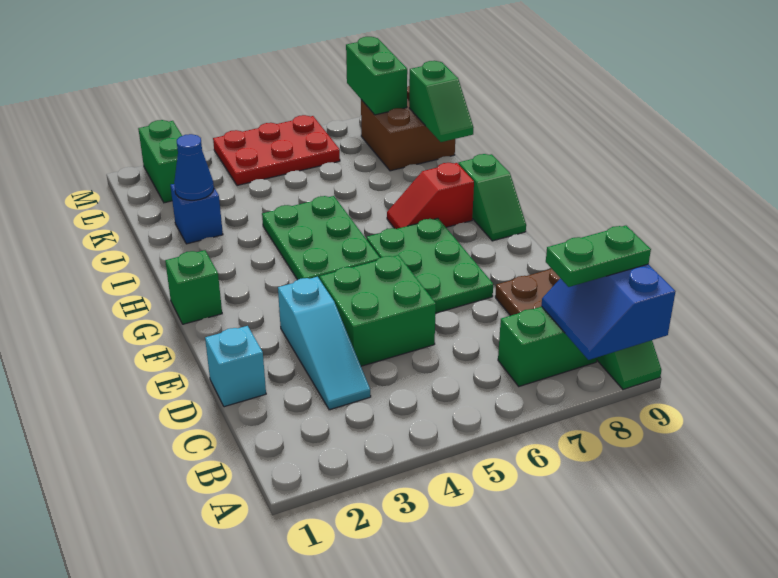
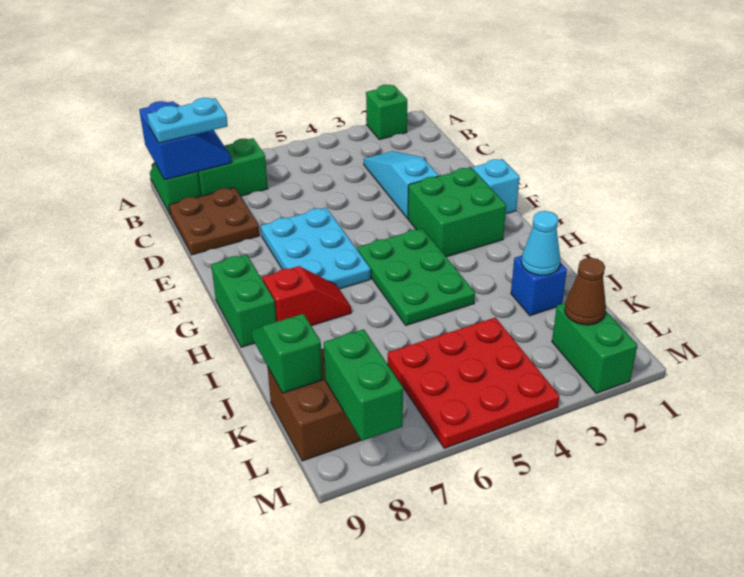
green 1x2 plate [546,226,651,287] -> cyan 1x2 plate [147,98,228,143]
cyan 1x1 brick [205,326,266,407] -> cyan 1x1 brick moved to [473,159,520,214]
green 2x2 brick [320,255,436,366] -> green 2x2 brick moved to [408,167,506,257]
green 2x3 plate [367,218,493,313] -> cyan 2x3 plate [261,208,371,289]
green 1x1 brick [165,250,222,324] -> green 1x1 brick moved to [366,85,407,140]
green 1x2 slope [459,154,526,241] -> green 1x2 brick [211,254,276,347]
blue 1x1 cone [174,134,214,200] -> cyan 1x1 cone [522,211,560,275]
none -> brown 1x1 cone [565,258,606,325]
red 2x3 plate [213,115,340,186] -> red 3x3 plate [388,318,559,448]

